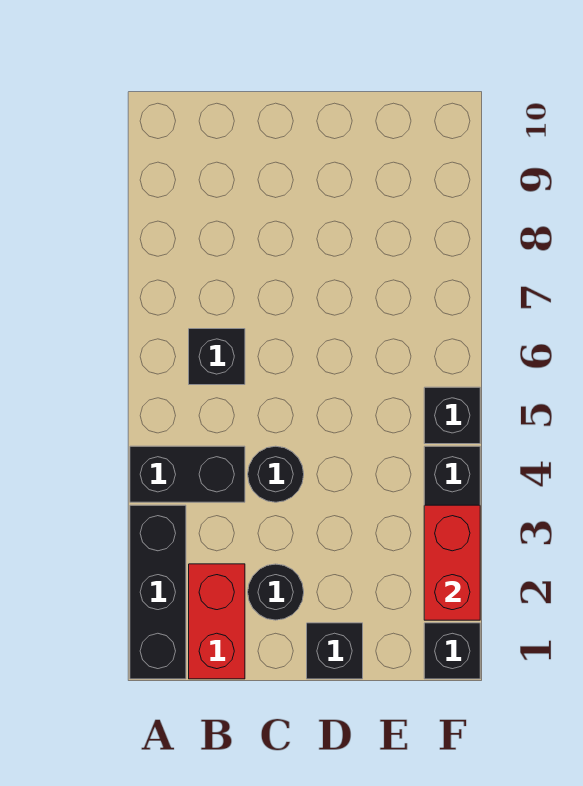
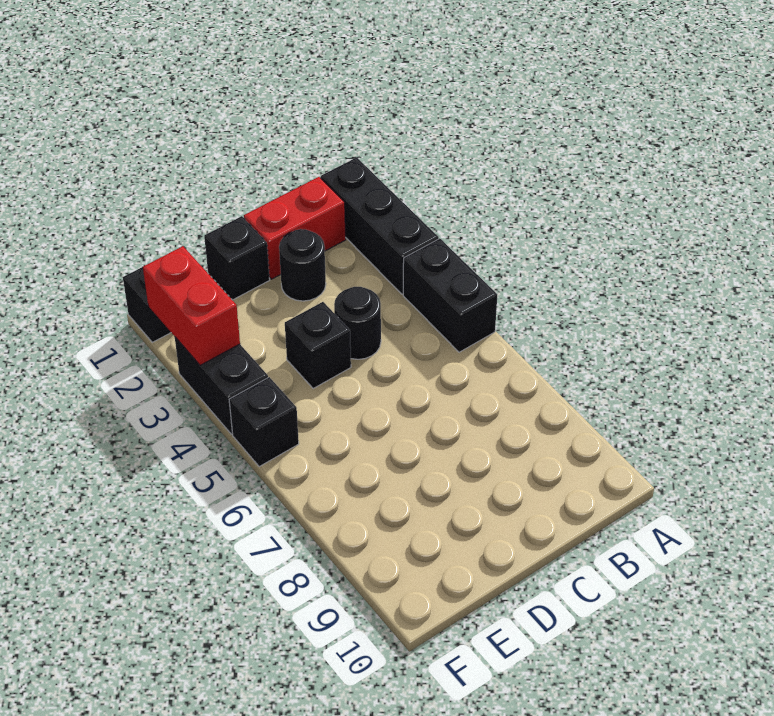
black 1x2 brick [130,446,245,502] -> black 1x2 brick turned to [403,239,497,352]
red 1x2 brick [189,564,245,679] -> red 1x2 brick turned to [244,177,346,279]
black 1x1 brick [189,329,245,385] -> black 1x1 brick moved to [285,302,351,389]

